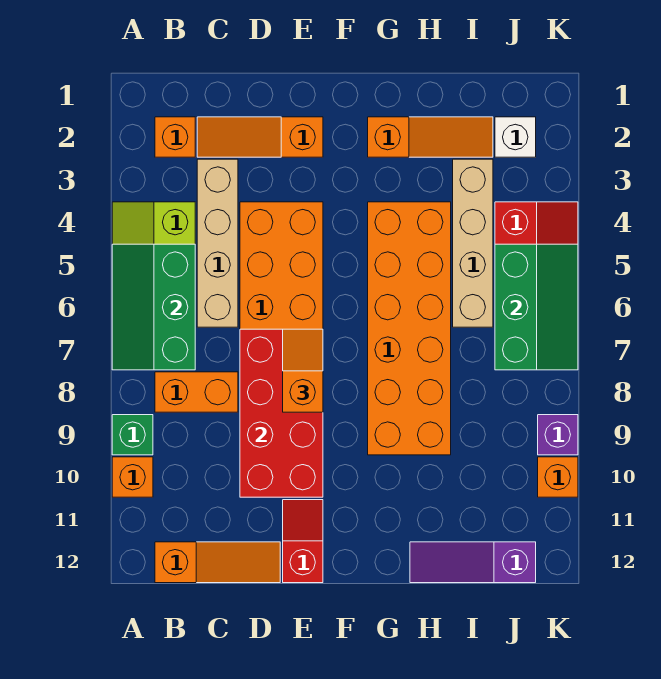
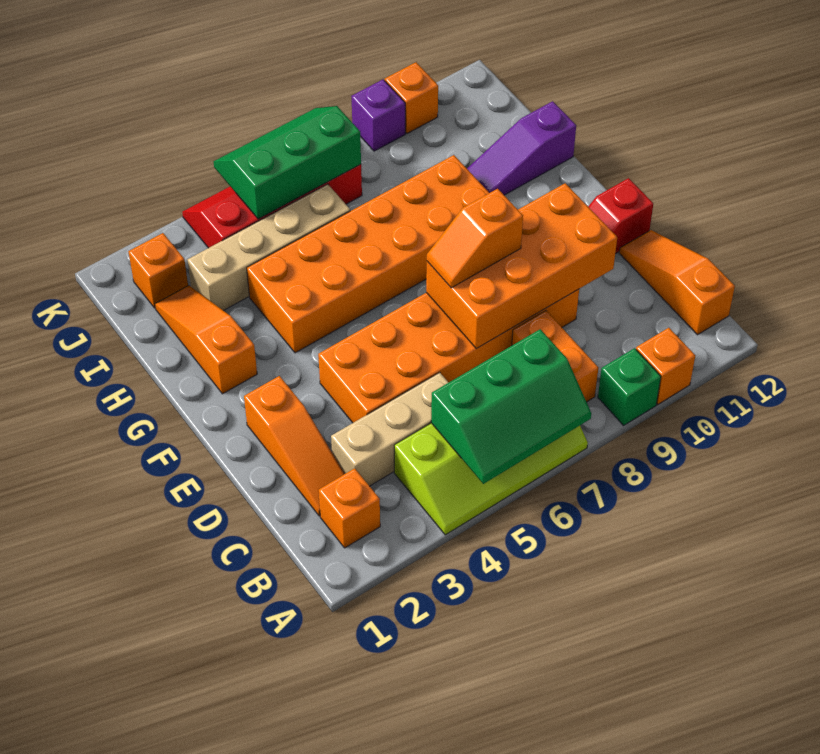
tan 1x4 brick [197,159,238,327] -> tan 1x3 brick [331,373,449,486]
red 2x4 brick [240,329,323,497] -> orange 2x4 brick [426,183,617,349]
purple 1x3 slope [410,542,536,583] -> purple 1x3 slope turned to [467,101,576,195]
white 1x1 brick [495,117,536,157] -> orange 1x1 brick [128,233,188,308]

